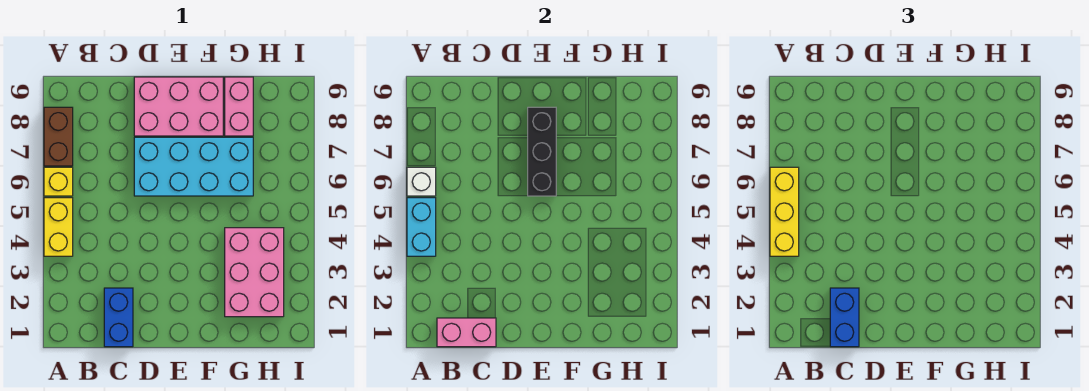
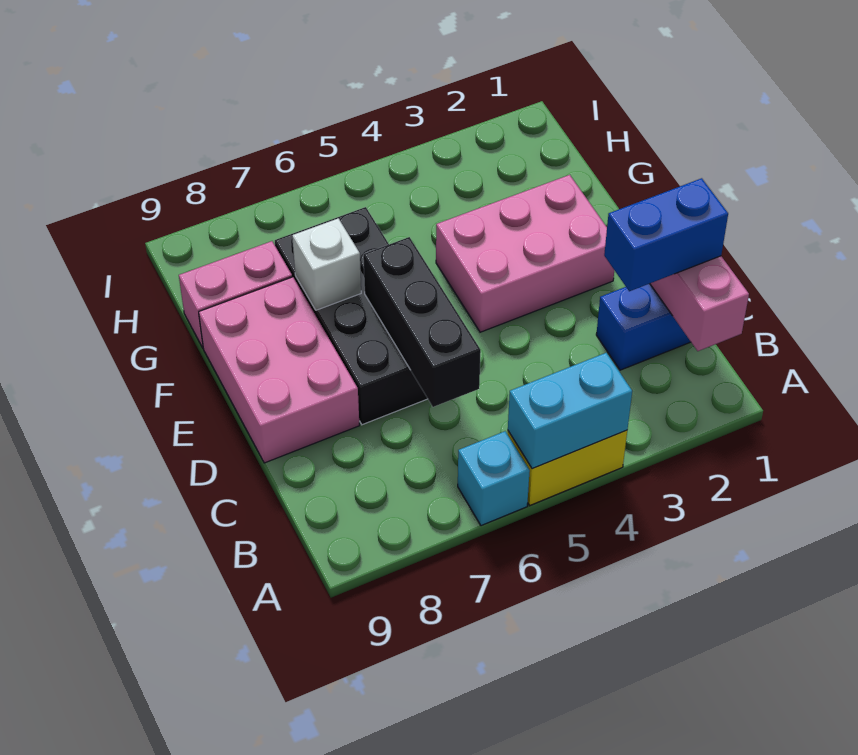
yellow 1x3 brick [770,167,799,256] -> none
yellow 1x1 brick [44,167,73,196] -> cyan 1x1 brick [458,431,530,526]
white 1x1 brick [407,167,436,196] -> white 1x1 brick moved to [292,218,361,310]
brown 1x2 brick [44,107,73,166] -> none
cyan 2x4 brick [134,137,253,196] -> black 2x4 brick [275,207,428,425]
black 1x3 brick [528,107,556,196] -> black 1x3 brick turned to [363,237,481,407]
pink 2x3 brick [225,228,284,317] -> pink 2x3 brick moved to [436,175,614,332]

